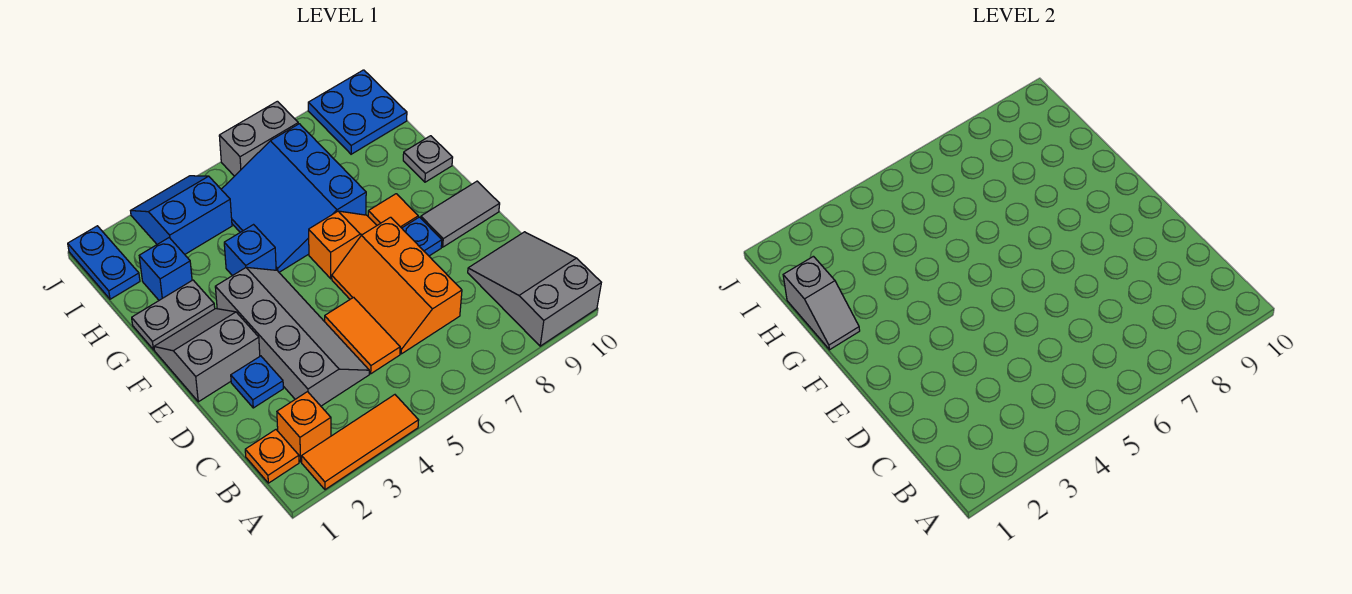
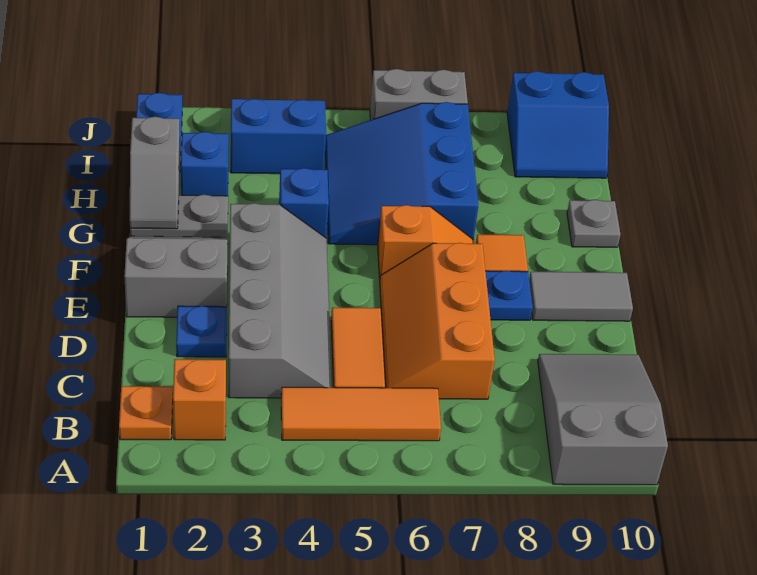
orange 1x3 tile [302,395,419,490] -> orange 1x3 tile moved to [281,387,441,441]
blue 2x2 plate [308,70,407,154] -> blue 2x2 slope [507,71,609,178]

